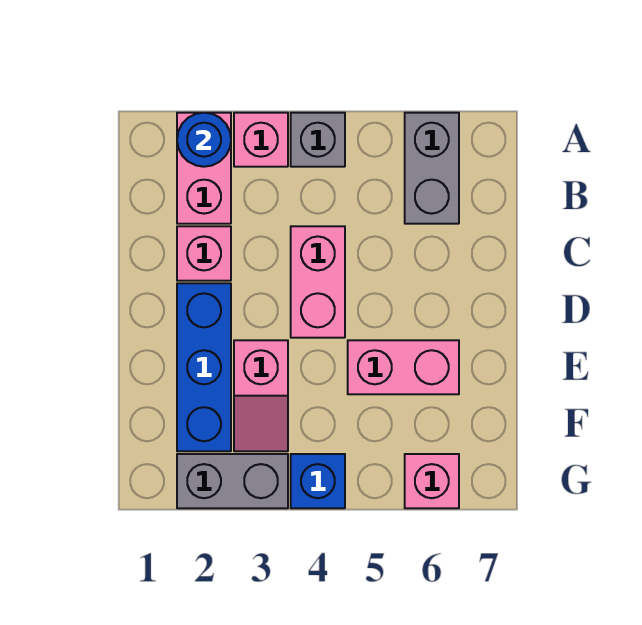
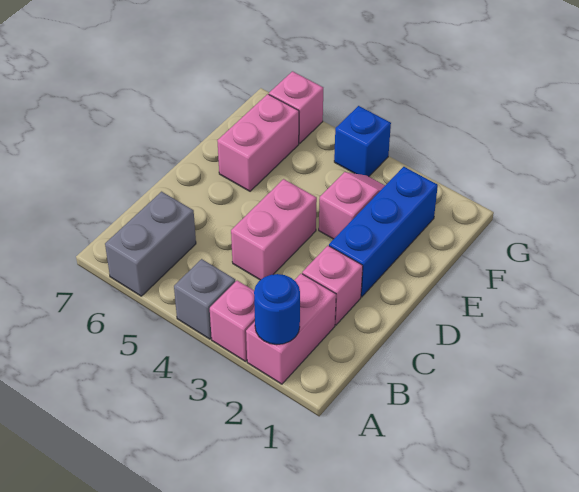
pink 1x2 brick [348,340,459,394] -> pink 1x2 brick turned to [217,94,299,191]
grey 1x2 brick [177,454,288,508] -> none

